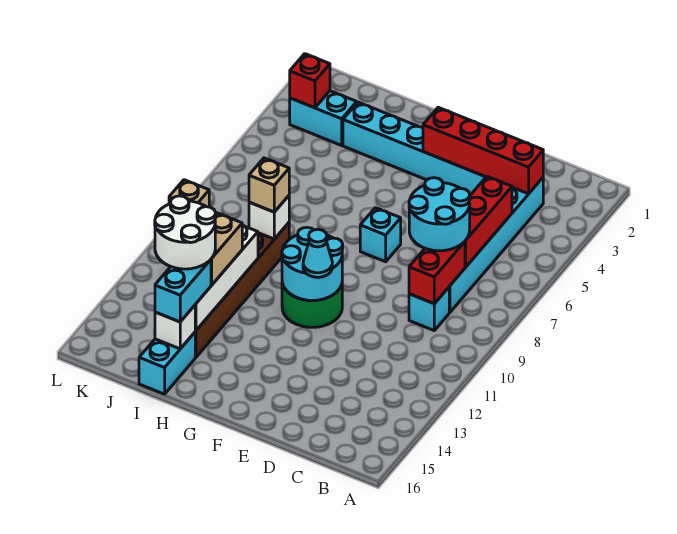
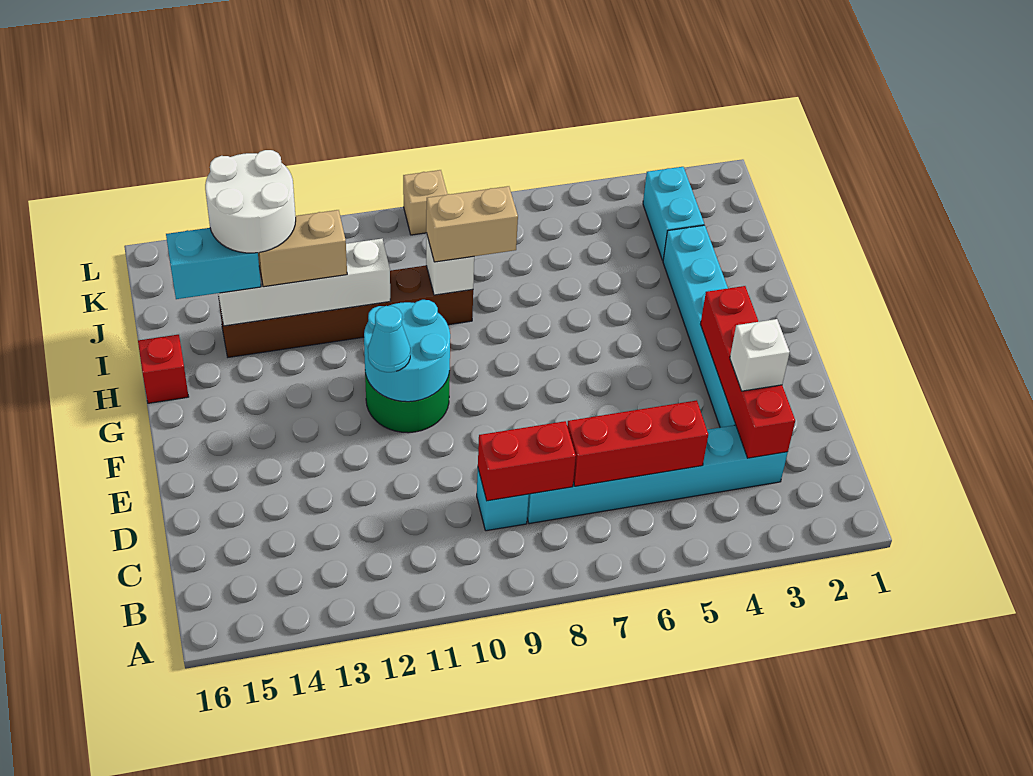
cyan 2x2 round brick [409,178,470,251] -> none
cyan 1x1 brick [360,208,401,262] -> none
tan 1x1 brick [249,158,289,212] -> tan 1x2 brick [426,186,518,262]
cyan 1x2 brick [139,332,195,394] -> none
white 1x1 brick [155,305,195,349] -> white 1x1 brick moved to [730,319,790,391]
red 1x1 brick [290,54,330,108] -> red 1x1 brick moved to [138,335,189,403]

